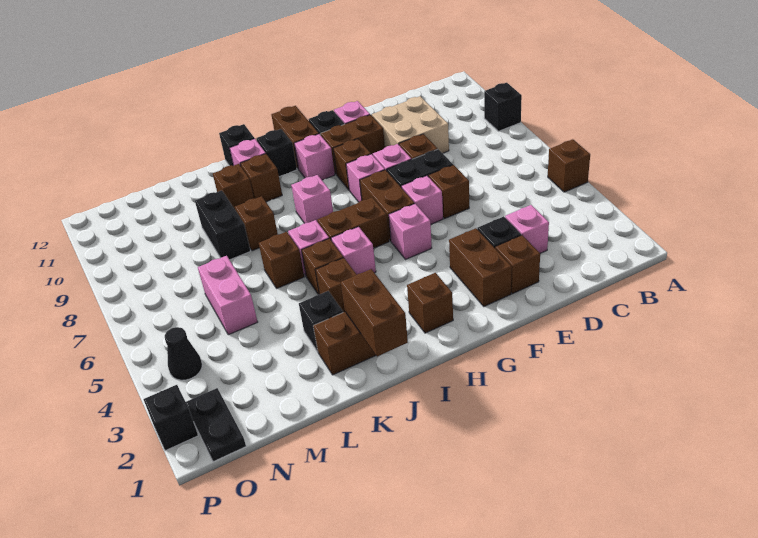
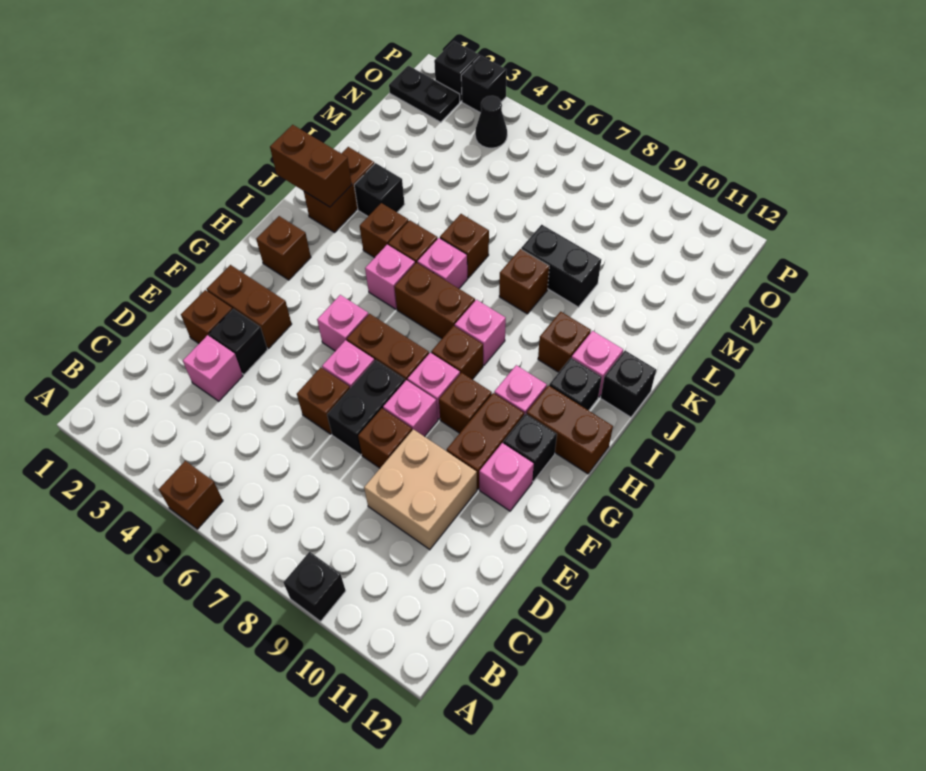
brown 1x2 brick [317,197,389,248] -> brown 1x2 brick turned to [394,263,475,339]
brown 1x1 brick [213,164,254,209] -> brown 1x1 brick moved to [431,326,483,379]
pink 1x2 brick [198,256,258,335] -> none
none -> black 1x1 brick [461,56,506,113]

